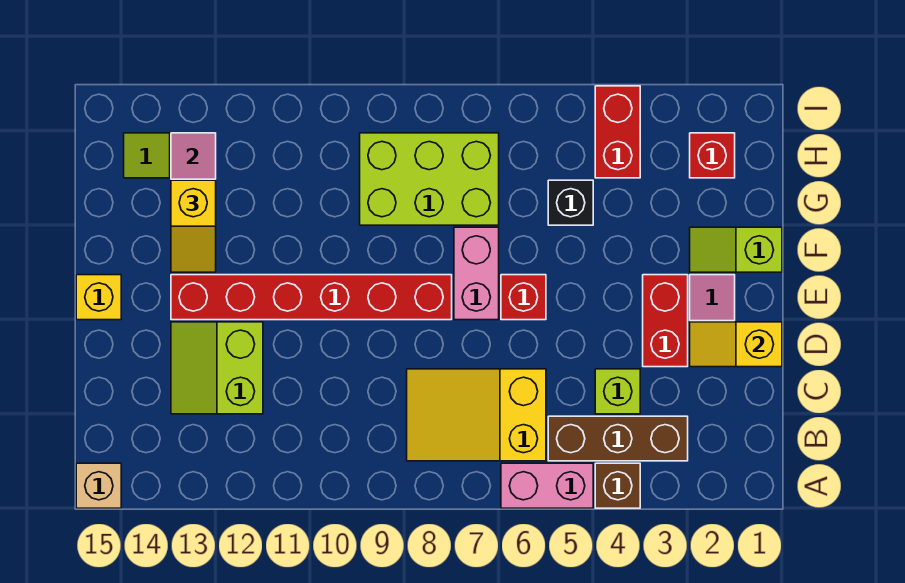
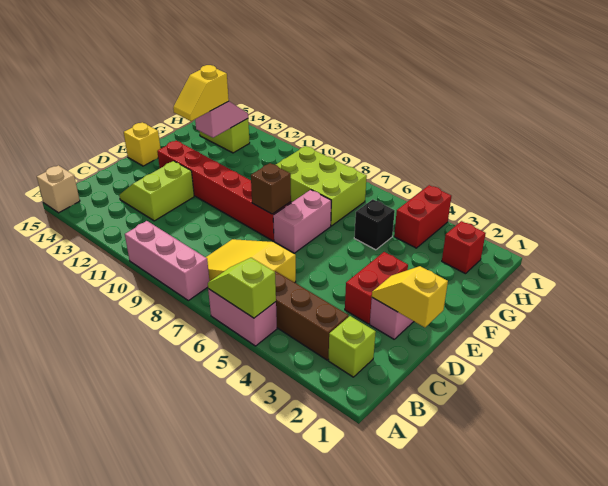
brown 1x1 brick [595,463,640,508] -> brown 1x1 brick moved to [251,163,291,214]
none -> pink 1x3 brick [125,221,209,301]
lime 1x1 brick [595,369,640,414] -> lime 1x1 brick moved to [328,316,376,377]
red 1x1 brick [501,275,546,320] -> none
lime 1x2 slope [690,227,782,272] -> lime 1x2 slope moved to [208,258,276,318]

